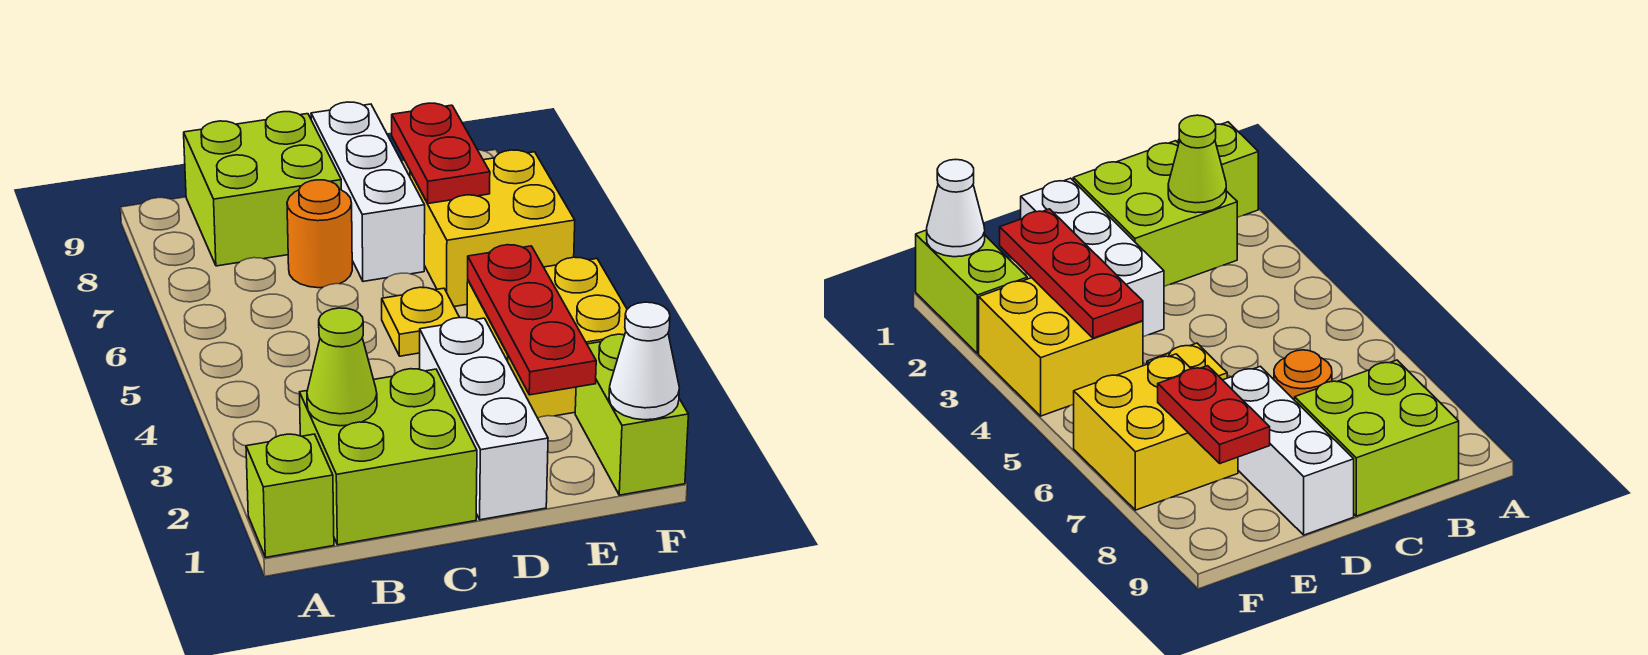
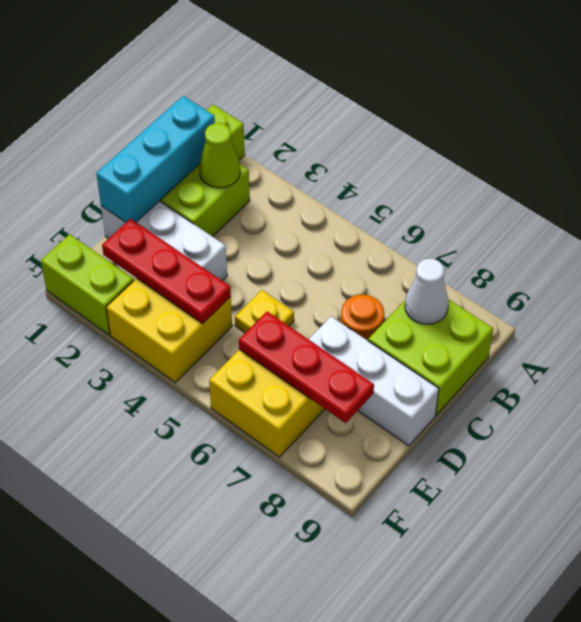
none -> cyan 1x3 brick [96,96,215,222]
red 1x2 plate [392,103,490,204] -> red 1x3 plate [239,312,374,423]
white 1x1 cone [609,302,679,420] -> white 1x1 cone moved to [405,259,449,324]

